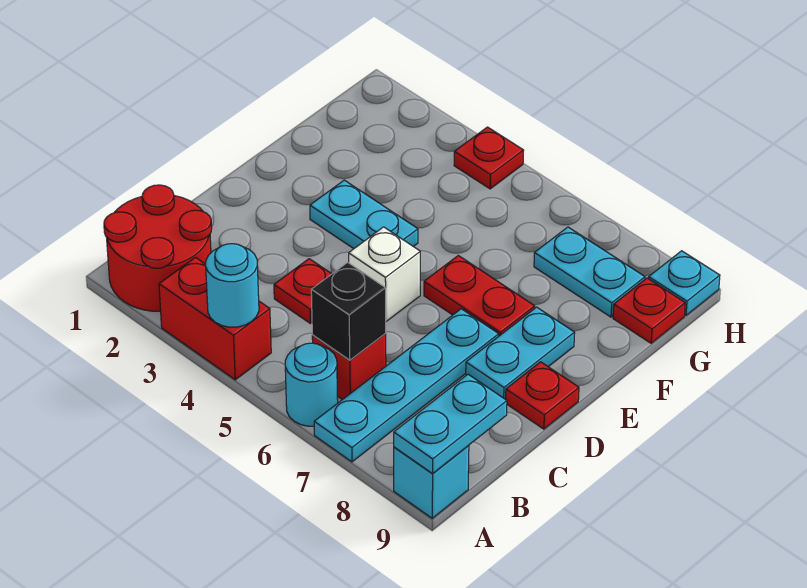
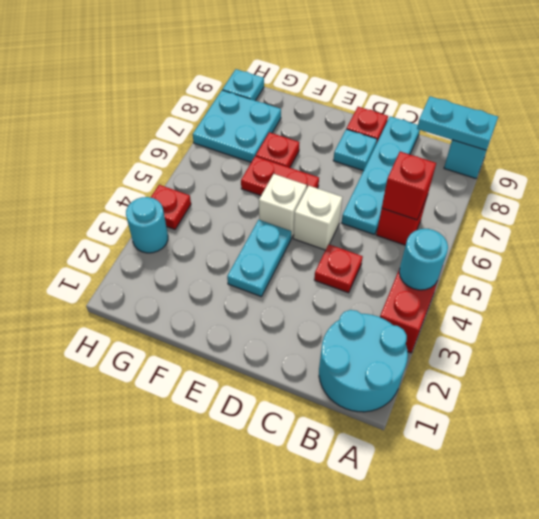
red 2x2 round brick [104,185,212,311] -> cyan 2x2 round brick [319,310,408,412]
cyan 1x1 round brick [285,343,338,426] -> cyan 1x1 round brick moved to [126,197,168,253]
cyan 1x4 plate [314,309,499,462] -> cyan 1x4 plate turned to [342,116,420,234]
black 1x1 brick [311,262,386,360] -> red 1x1 brick [382,152,436,220]
cyan 1x2 plate [466,307,575,399] -> cyan 1x1 plate [333,129,377,171]
none -> white 1x1 brick [259,174,307,238]
red 1x2 plate [424,256,535,336] -> red 1x2 plate turned to [241,156,319,196]
cyan 1x2 plate [534,227,645,317] -> cyan 2x2 plate [193,90,281,162]
red 1x1 plate [613,278,685,343] -> red 1x1 plate moved to [256,132,300,168]

